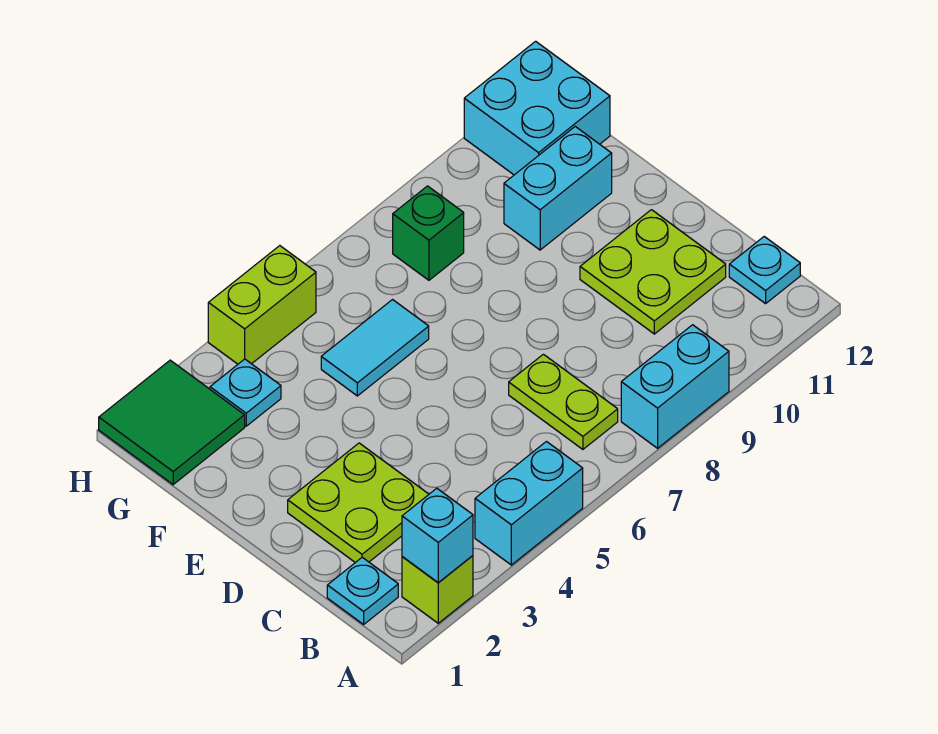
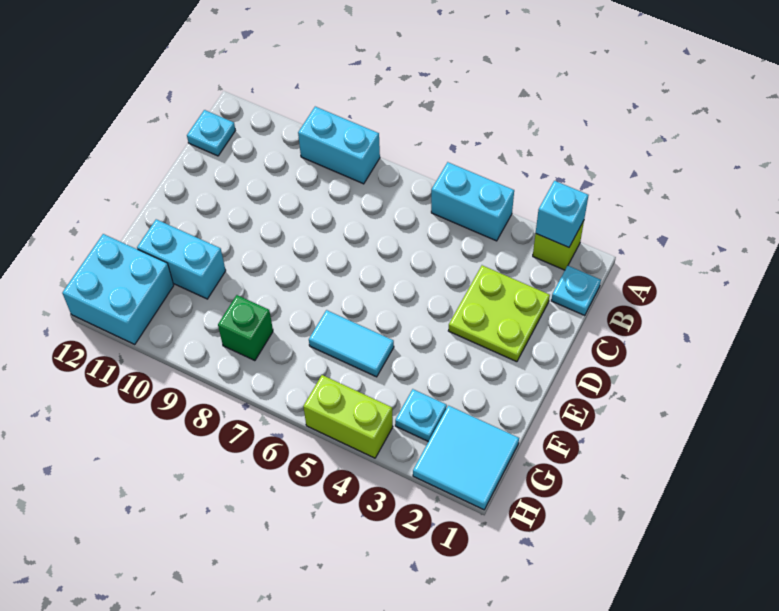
lime 1x2 plate [509,354,618,449] -> none
lime 2x2 plate [580,210,726,334] -> none
green 2x2 tile [99,360,245,485] -> cyan 2x2 tile [413,406,519,510]

